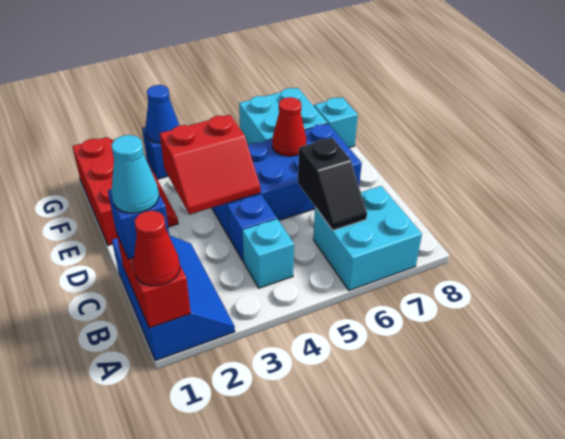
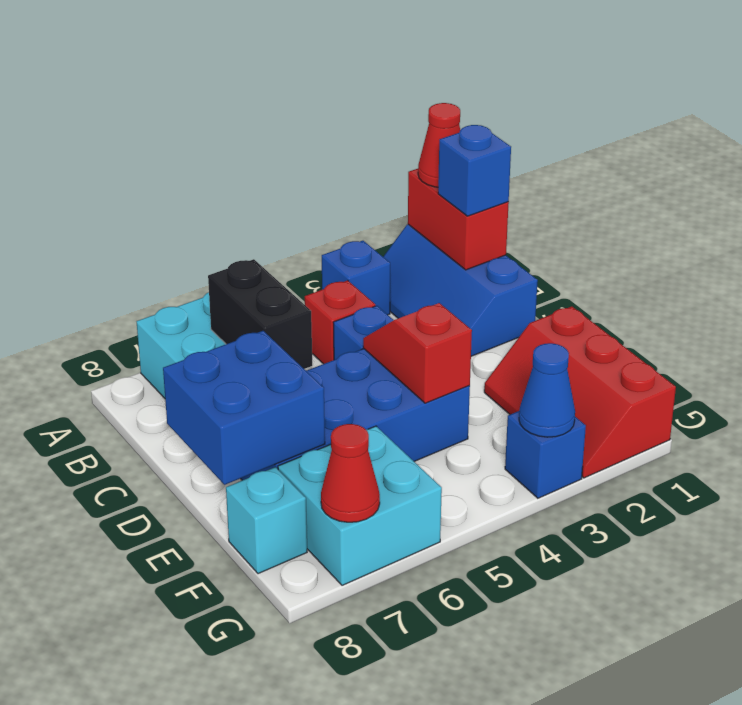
none -> blue 1x1 brick [322,241,390,315]
cyan 1x1 cone [111,135,159,213] -> none
cyan 1x1 brick [242,219,294,288] -> red 1x1 brick [305,280,375,364]
black 1x2 slope [298,138,367,230] -> black 1x2 brick [208,259,312,369]
red 2x2 slope [160,115,261,214] -> red 1x2 slope [363,303,472,403]
none -> blue 2x2 brick [163,331,325,485]
red 1x1 cone [272,97,306,156] -> red 1x1 cone moved to [321,424,380,522]

